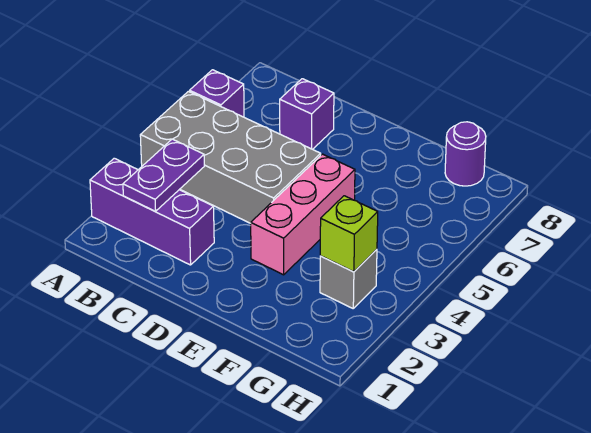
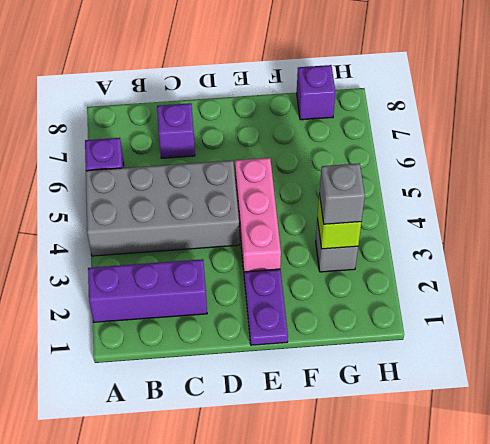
purple 1x2 plate [123,139,204,211] -> purple 1x2 plate moved to [244,269,288,345]
none -> grey 1x1 brick [319,163,365,224]
purple 1x1 round brick [445,122,486,186] -> purple 1x1 brick [297,65,335,120]

